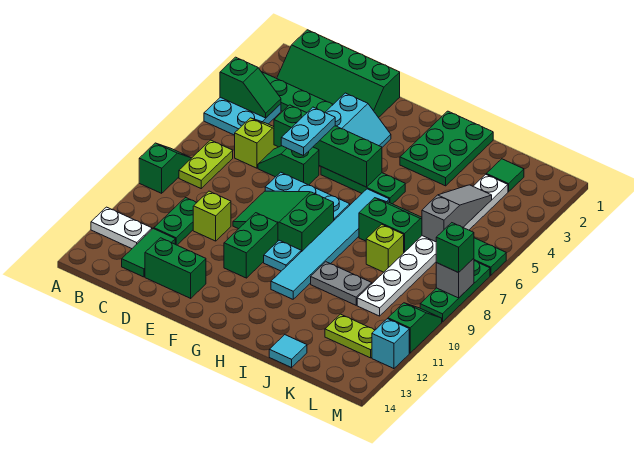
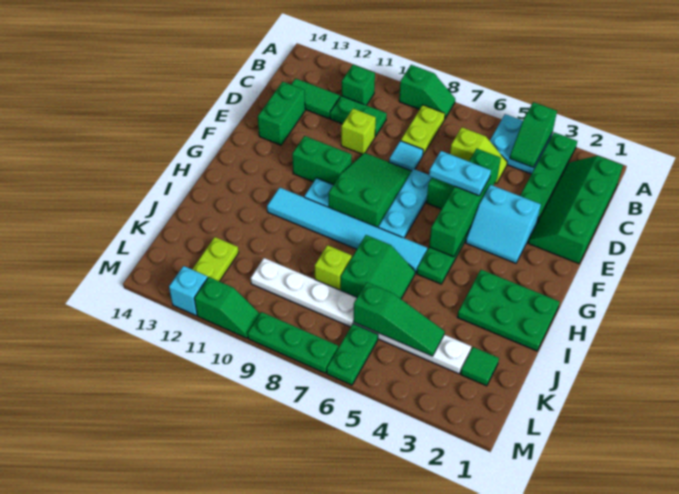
white 1x2 plate [91,207,152,249] -> none
lime 1x2 plate [179,140,233,188] -> lime 1x2 plate turned to [401,105,445,155]
grey 1x2 plate [311,262,372,305] -> none
cyan 1x1 tile [269,335,307,368] -> cyan 1x1 tile moved to [389,141,423,171]
grey 1x3 slope [422,185,492,242] -> green 1x3 slope [353,282,445,356]
grey 1x1 brick [436,258,474,298] -> none
green 1x1 brick [436,223,474,273] -> green 1x1 brick moved to [342,65,375,105]

